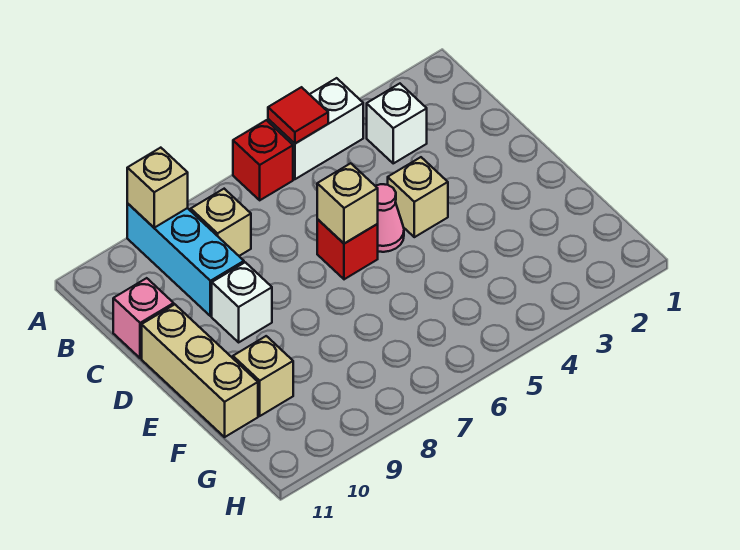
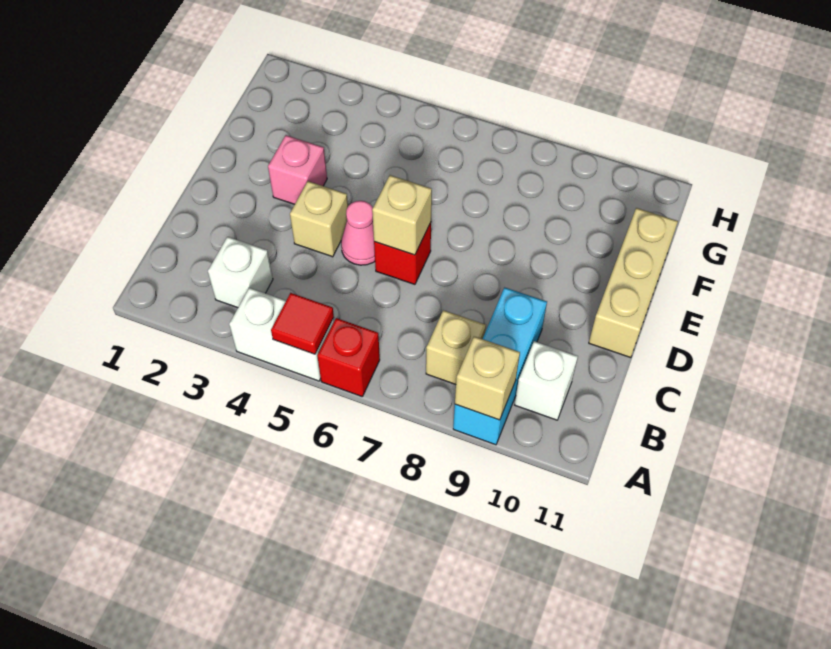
pink 1x1 brick [113,278,174,358] -> pink 1x1 brick moved to [268,135,327,204]
white 1x1 brick [212,262,272,342] -> white 1x1 brick moved to [515,341,578,420]
tan 1x1 brick [233,336,293,416] -> none

